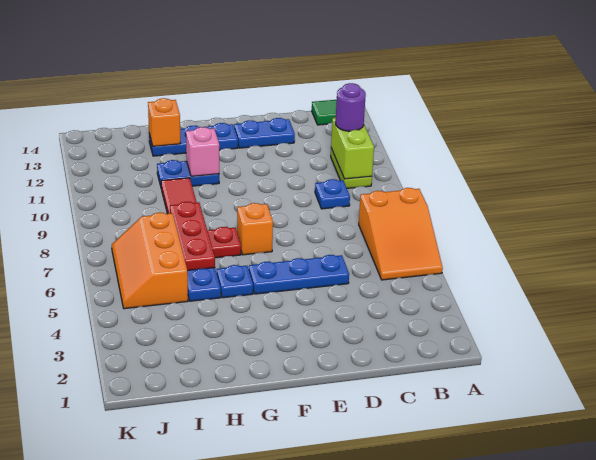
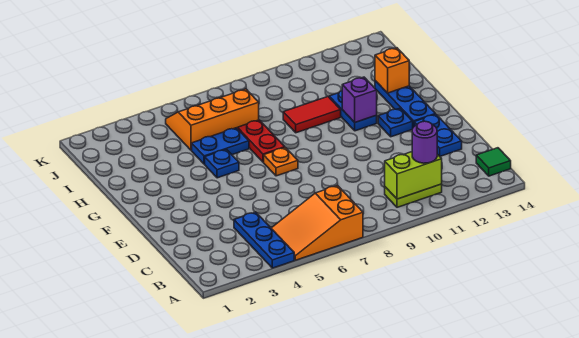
blue 1x1 plate [315,179,350,209] -> blue 1x1 plate moved to [378,108,413,137]
blue 1x3 plate [249,255,349,294] -> blue 1x3 plate moved to [234,212,294,268]
orange 1x1 brick [237,203,273,255] -> orange 1x1 plate [264,147,298,176]
pink 1x1 brick [186,127,219,176] -> purple 1x1 brick [342,77,377,122]
red 1x3 plate [170,202,215,271] -> none

